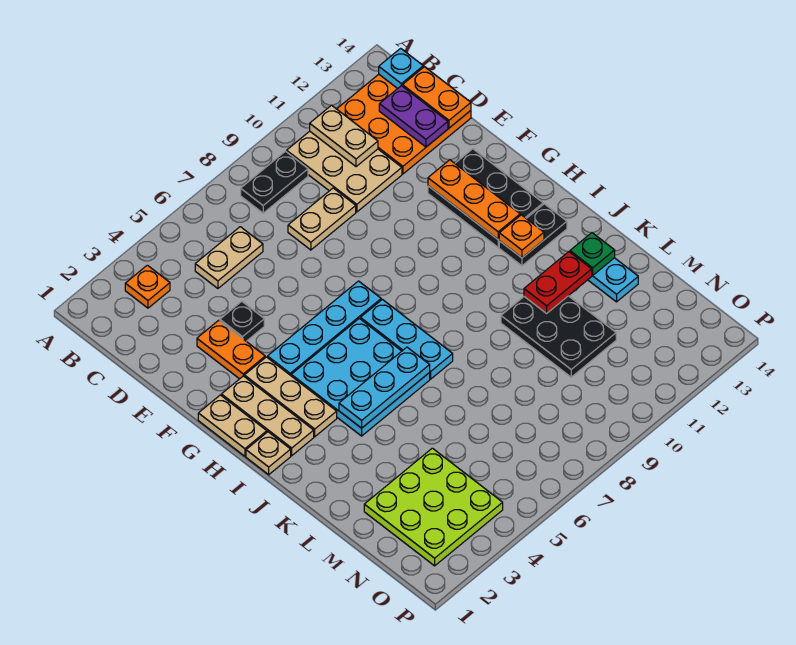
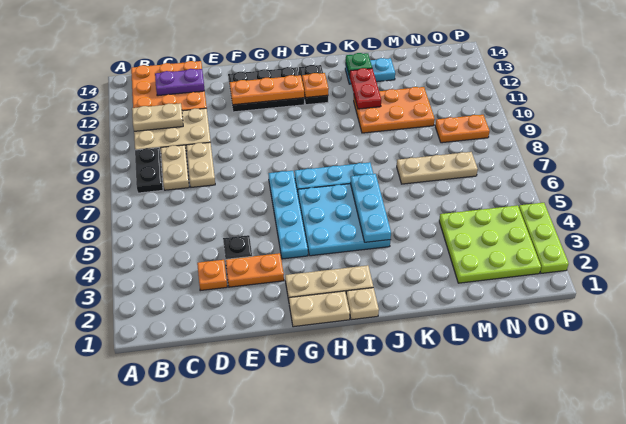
orange 1x1 plate [125,265,170,308] -> orange 1x1 plate moved to [197,260,227,291]
cyan 1x1 plate [379,48,423,89] -> none
tan 1x2 plate [195,227,263,288] -> tan 1x2 plate moved to [161,145,189,190]
orange 1x2 plate [403,67,471,128] -> orange 1x2 plate moved to [435,115,489,143]
tan 1x3 plate [244,357,337,437] -> tan 1x3 plate moved to [397,152,478,184]
black 2x3 plate [501,296,616,377] -> orange 2x3 plate [354,87,435,133]
none -> lime 1x3 plate [519,203,569,273]

